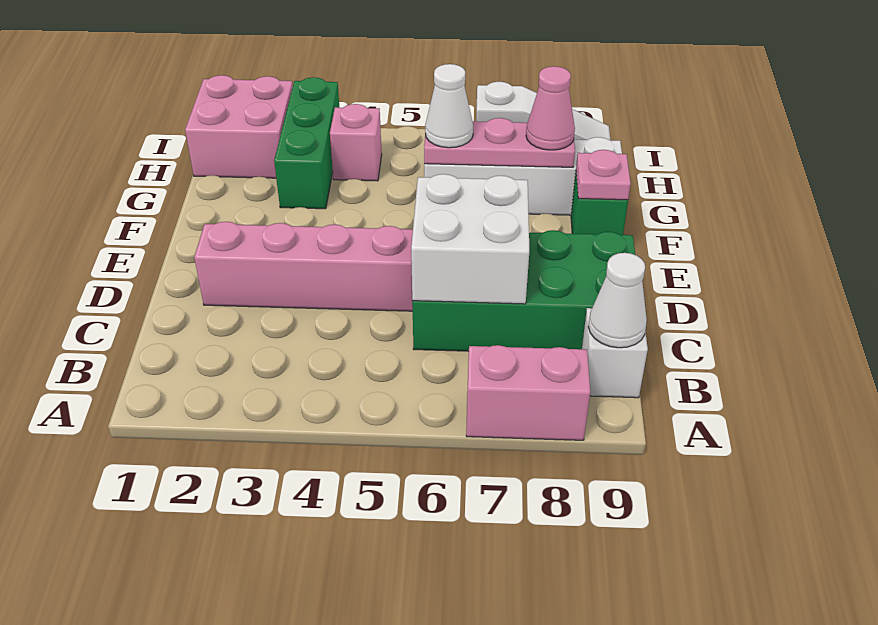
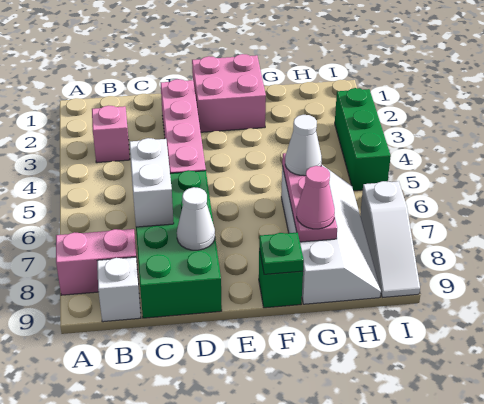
pink 1x2 brick [466,345,590,440] -> pink 1x2 brick turned to [56,229,138,295]
white 1x1 cone [588,253,647,348] -> white 1x1 cone moved to [177,187,215,250]
white 2x2 brick [411,174,529,304] -> white 1x2 brick [129,138,174,227]
pink 1x1 plate [576,150,631,200] -> green 1x1 plate [259,232,304,274]
green 1x3 brick [274,77,340,209] -> green 1x3 brick turned to [335,88,391,191]
pink 2x2 brick [185,75,293,178] -> pink 2x2 brick moved to [192,54,266,132]
pink 1x1 brick [330,104,382,181] -> pink 1x1 brick moved to [92,106,130,163]

